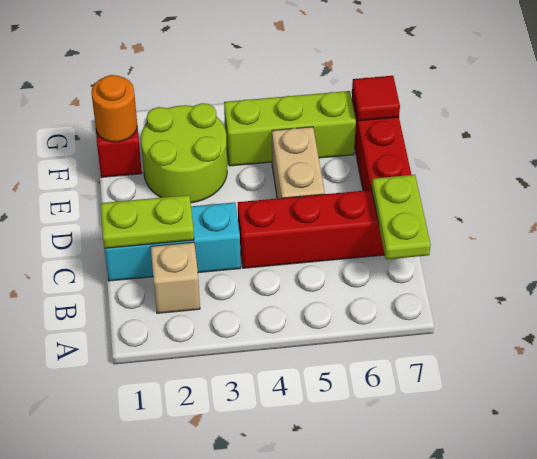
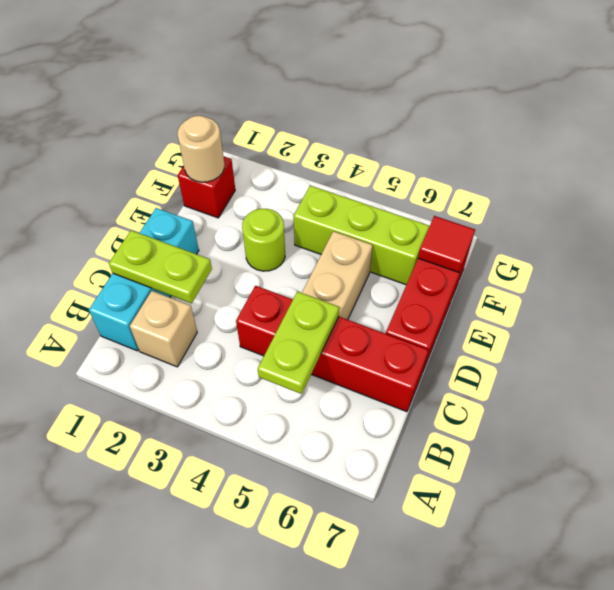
lime 1x2 plate [372,175,431,259] -> lime 1x2 plate moved to [258,292,339,394]
cyan 1x3 brick [104,202,241,281] -> cyan 1x3 brick turned to [89,208,199,351]
lime 2x2 round brick [141,103,227,203] -> lime 1x1 round brick [242,209,285,271]
orange 1x1 round brick [91,75,137,142] -> tan 1x1 round brick [178,116,224,182]

